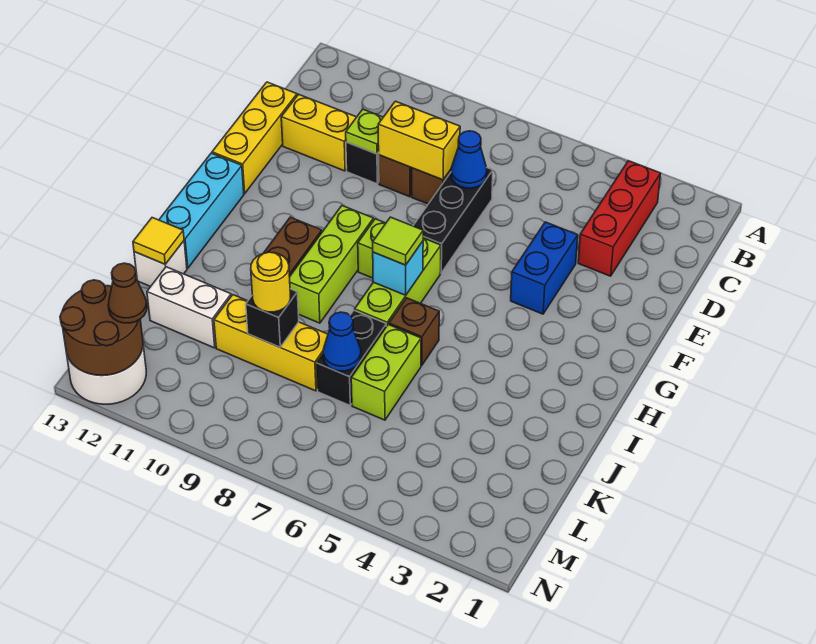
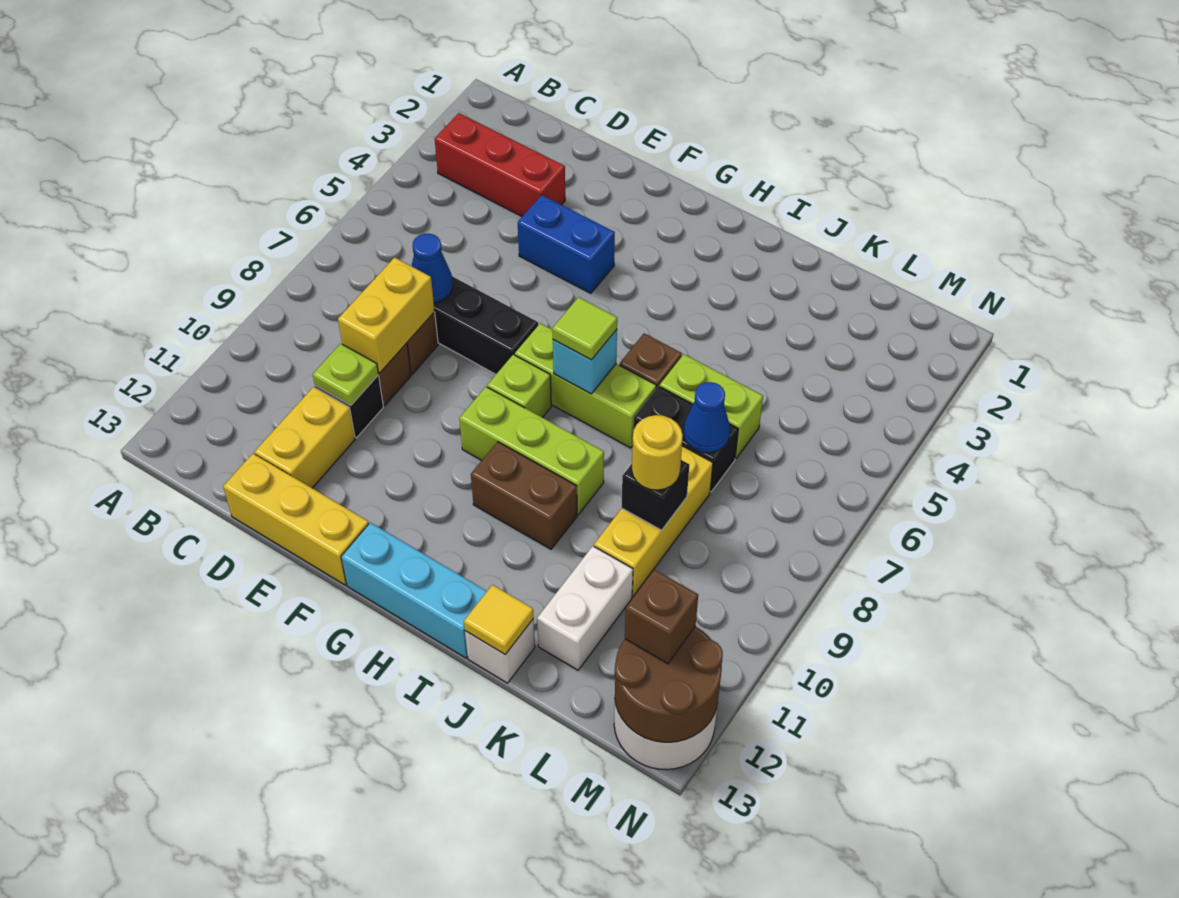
brown 1x1 cone [108,263,147,323] -> brown 1x1 brick [625,569,698,664]

